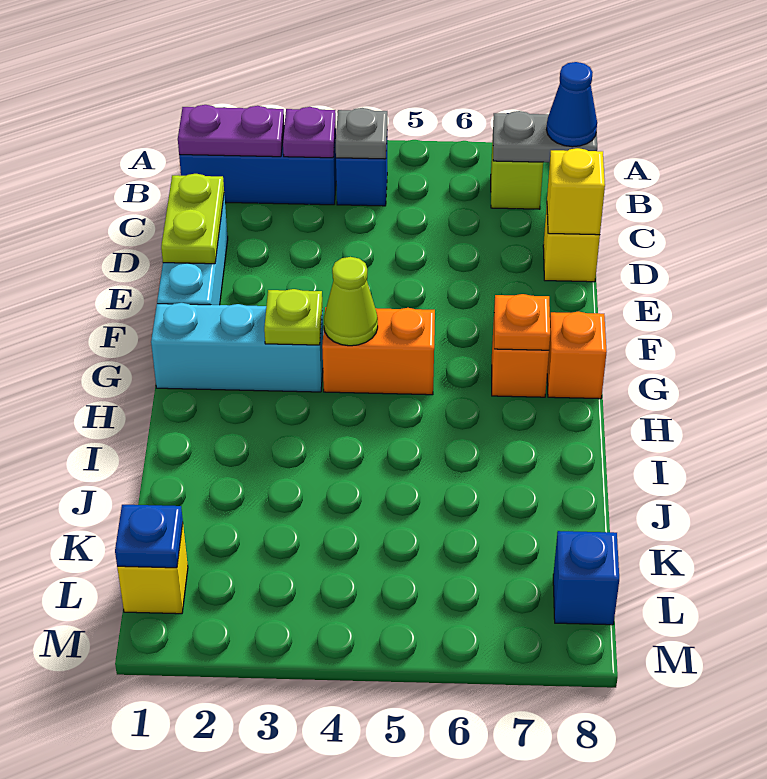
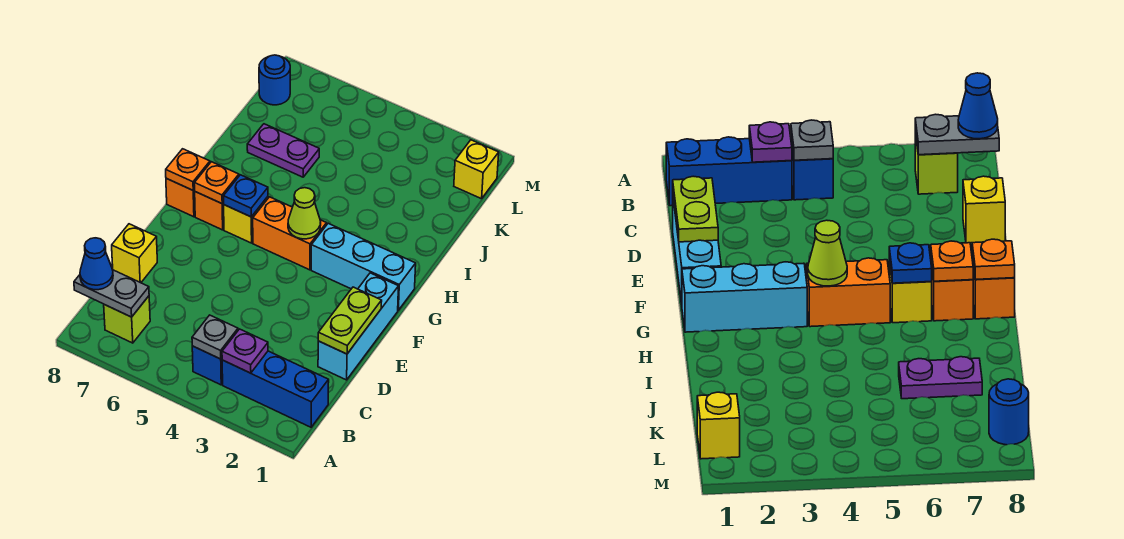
purple 1x2 plate [178,105,284,157] -> purple 1x2 plate moved to [247,124,319,177]
yellow 1x1 brick [547,148,605,235] -> yellow 1x1 brick moved to [224,197,268,243]
lime 1x1 plate [264,289,322,345] -> none
none -> orange 1x1 plate [166,149,210,190]
blue 1x1 plate [115,505,183,568] -> blue 1x1 plate moved to [223,175,268,217]
blue 1x1 brick [553,531,619,625] -> blue 1x1 round brick [259,55,290,105]

